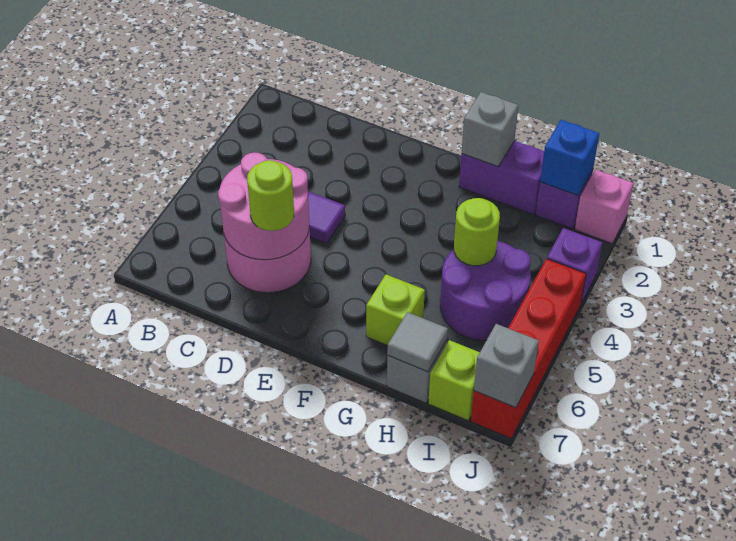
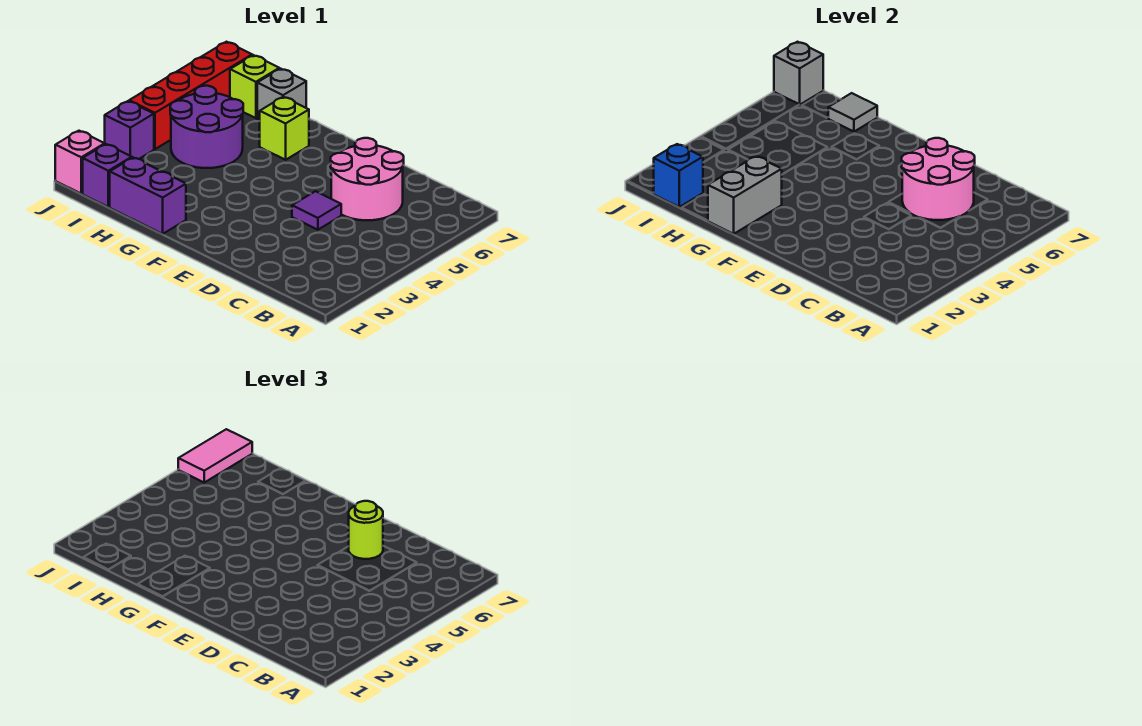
grey 1x1 brick [462,92,518,167] -> grey 1x2 brick [708,156,782,234]
lime 1x1 round brick [454,198,500,266] -> none
none -> pink 1x2 tile [178,429,252,482]

